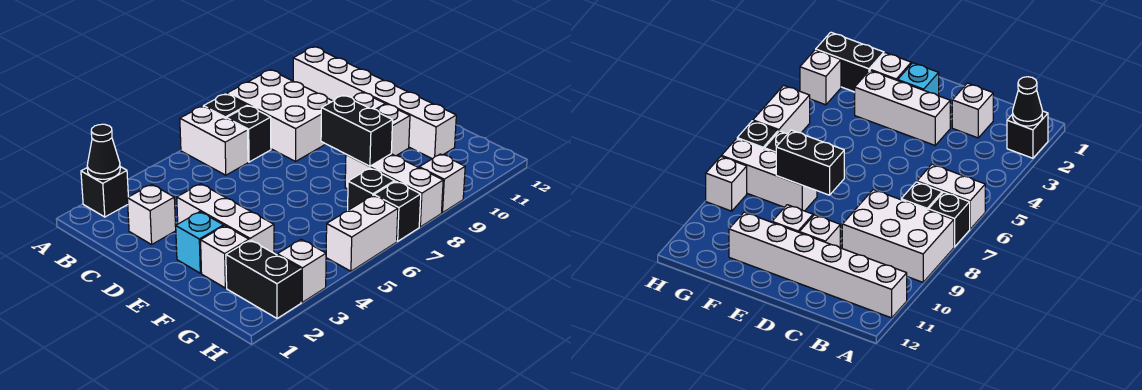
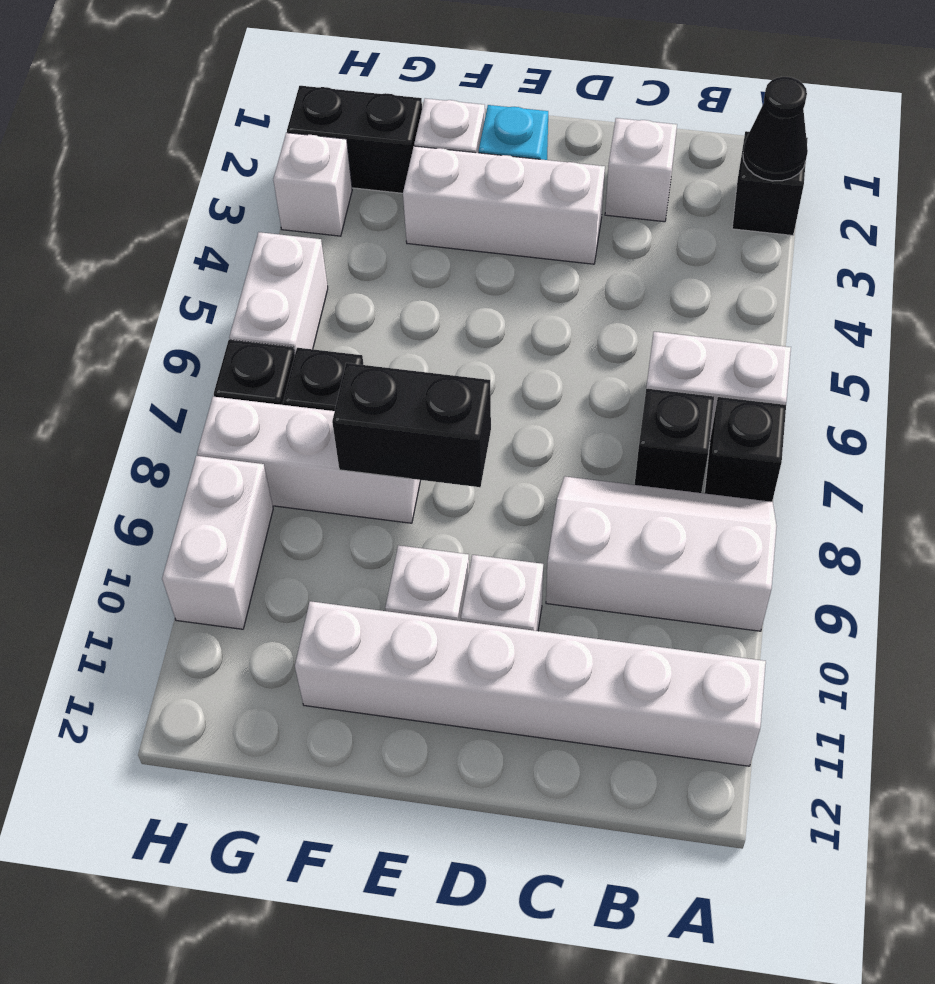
white 2x3 brick [226,70,332,161] -> white 2x3 slope [546,476,777,631]
white 1x1 brick [419,154,465,213] -> white 1x2 brick [162,456,273,629]

